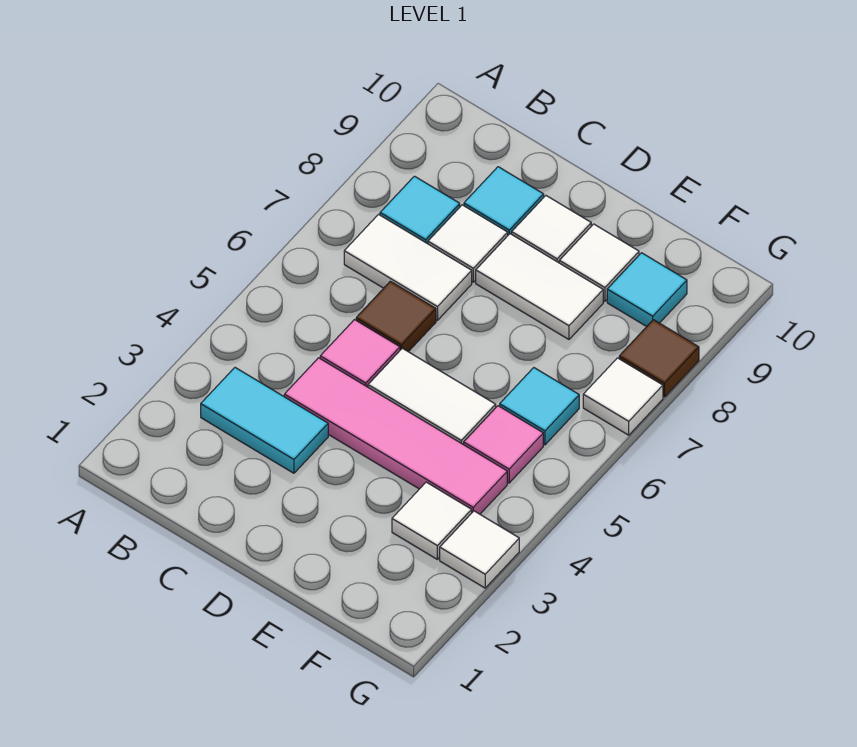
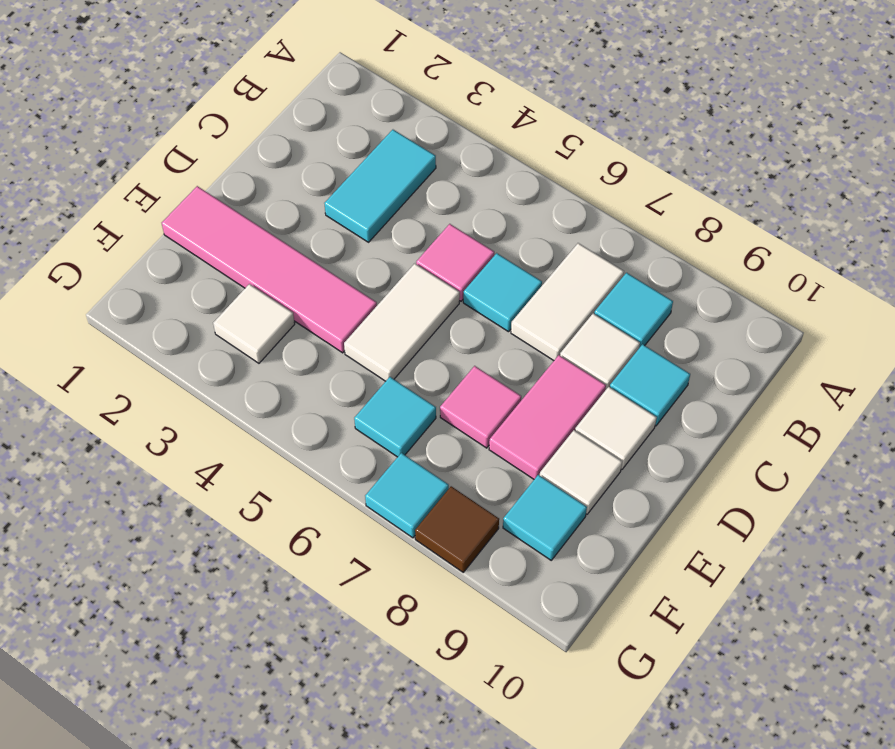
pink 1x4 tile [284,358,507,514] -> pink 1x4 tile turned to [162,186,377,353]
brown 1x1 tile [356,281,436,352] -> cyan 1x1 tile [463,253,542,332]
white 1x2 tile [476,234,603,339] -> pink 1x2 tile [489,355,606,479]
pink 1x1 tile [464,406,543,483] -> pink 1x1 tile moved to [440,366,521,448]
white 1x1 tile [440,511,519,588] -> none
white 1x1 tile [583,358,663,435] -> cyan 1x1 tile [365,453,449,538]

